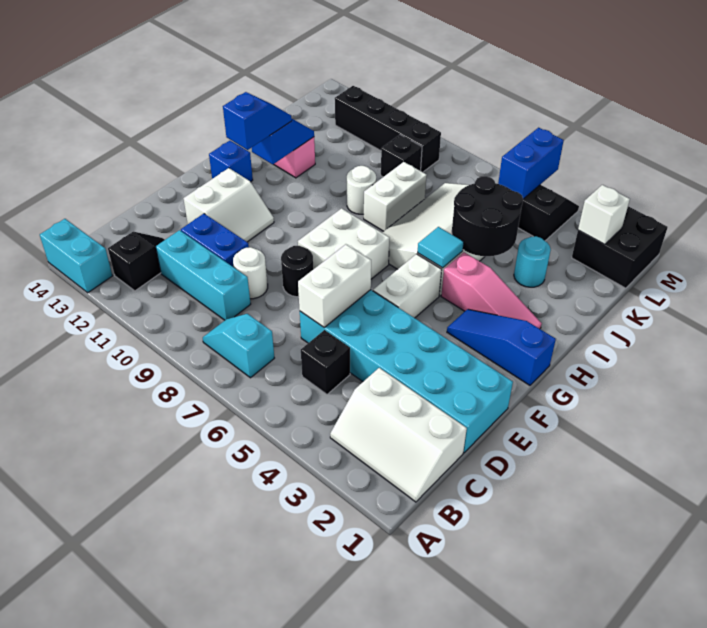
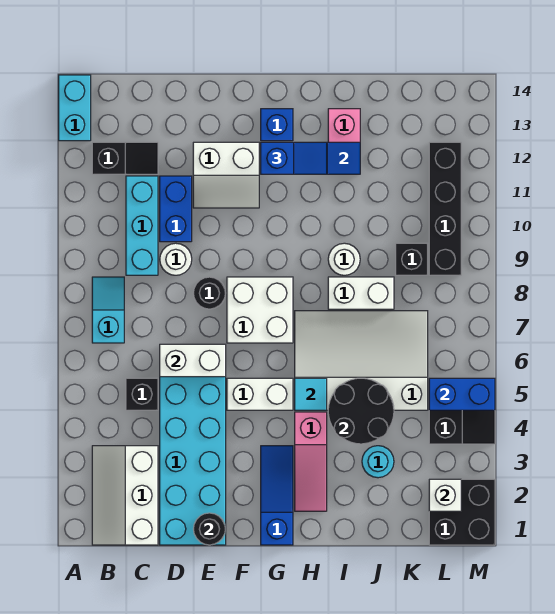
none -> black 1x1 round brick [194,513,225,545]

